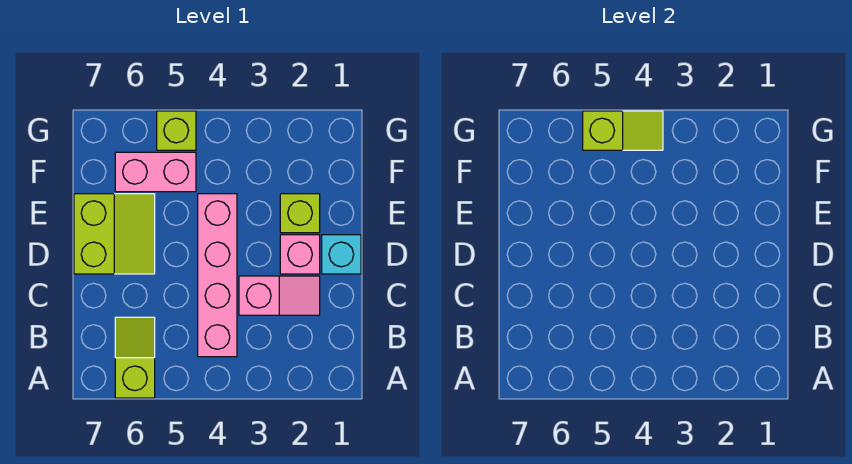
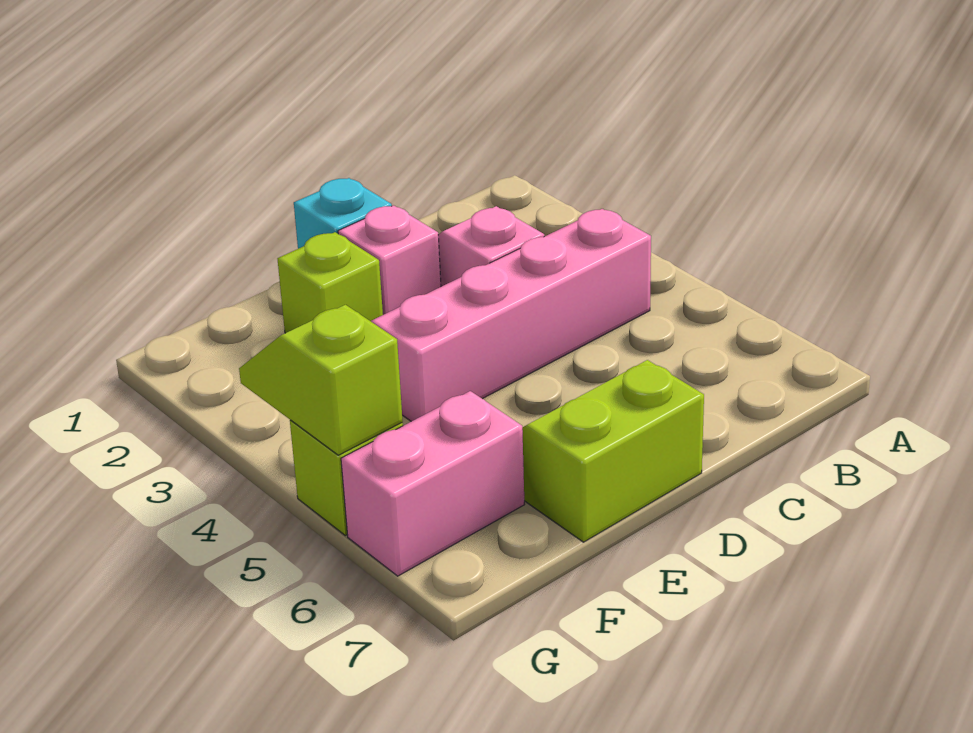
lime 1x2 slope [115,317,155,398] -> none
pink 1x2 brick [115,152,196,192] -> pink 1x2 brick turned to [341,391,525,576]

